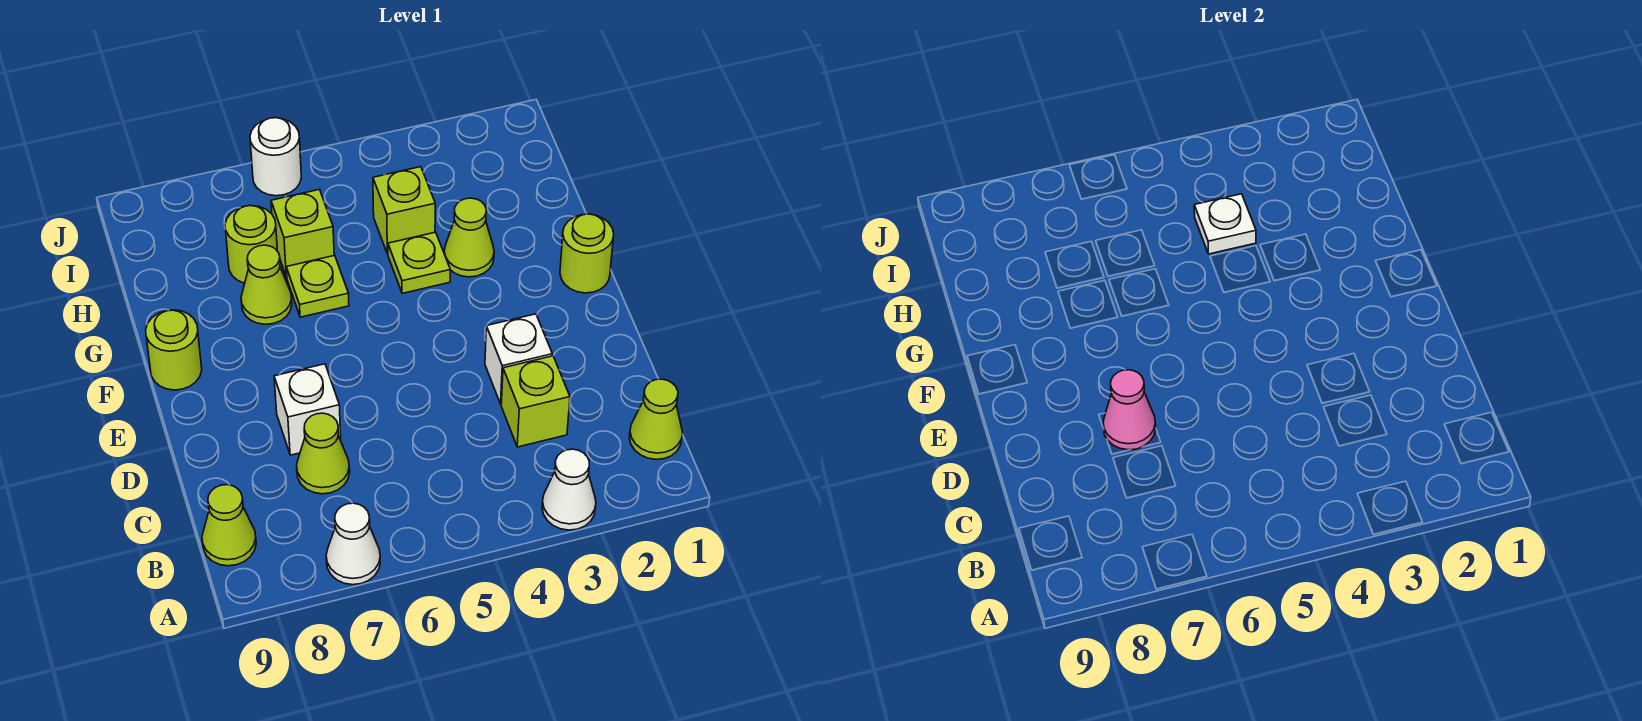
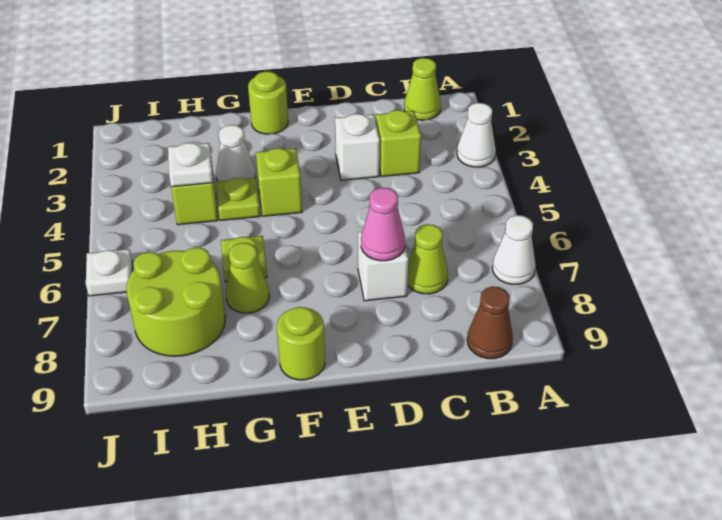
lime 1x1 cone [202,485,256,566] -> brown 1x1 cone [467,286,513,359]
lime 1x1 cone [444,198,494,277] -> white 1x1 cone [216,125,255,181]
lime 1x1 brick [271,190,334,277] -> lime 1x1 brick moved to [256,148,302,216]
lime 1x1 round brick [225,206,277,283] -> lime 2x2 round brick [126,247,225,356]
white 1x1 round brick [250,118,301,196] -> white 1x1 plate [86,249,132,296]

